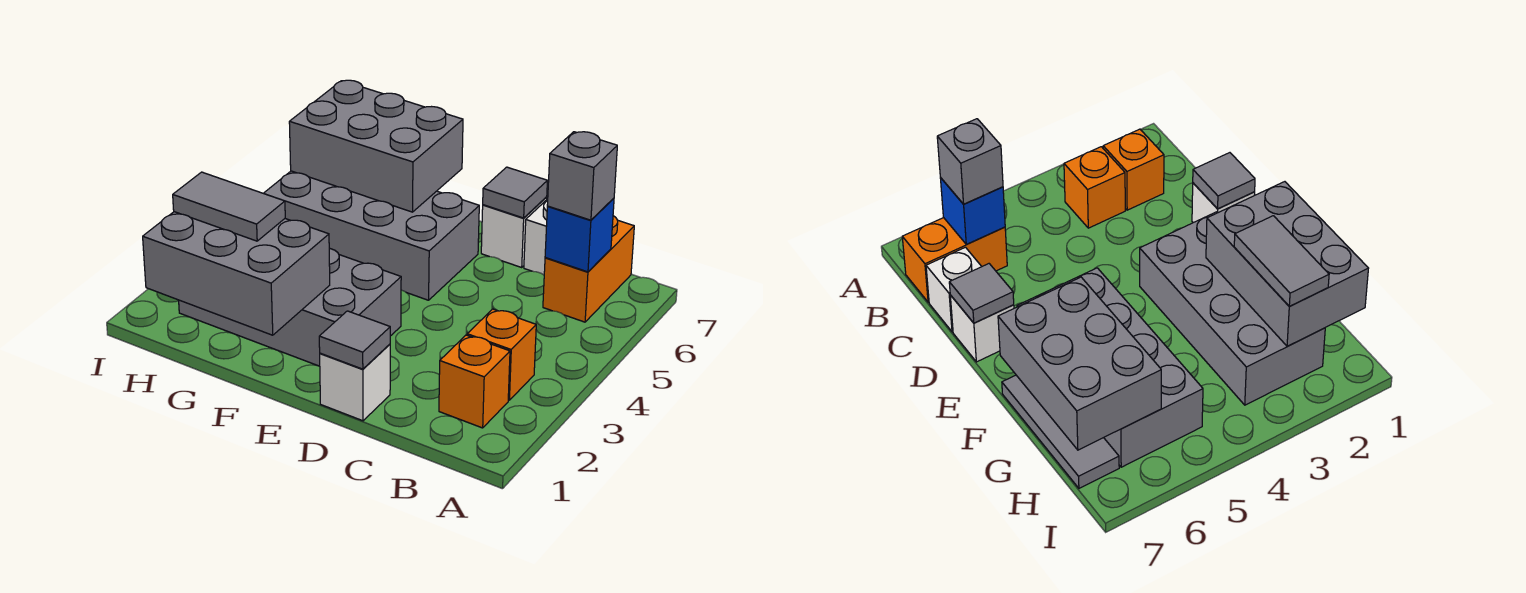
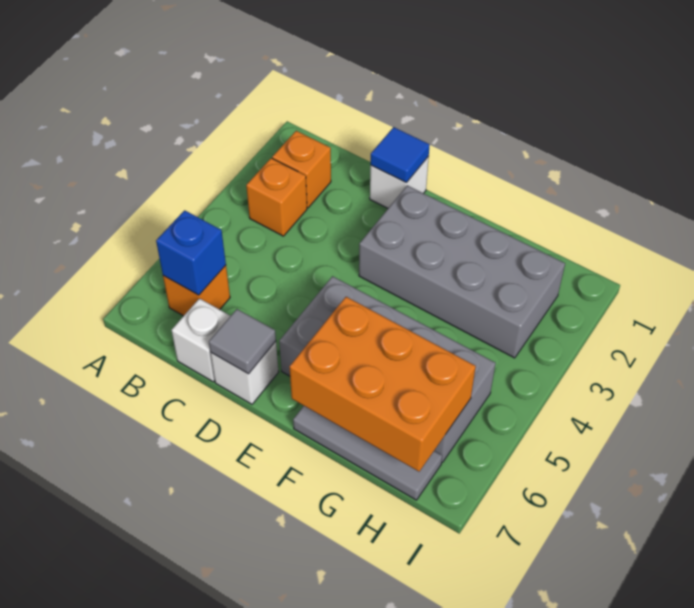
orange 1x2 brick [543,216,634,322] -> orange 1x1 brick [163,265,230,316]
grey 1x1 brick [547,132,617,220] -> none
grey 1x1 tile [319,311,390,369] -> blue 1x1 tile [371,127,430,183]
grey 2x3 brick [143,212,330,335] -> none
grey 2x3 brick [289,80,463,212] -> orange 2x3 brick [290,297,476,471]
grey 1x2 tile [173,172,285,241] -> none

